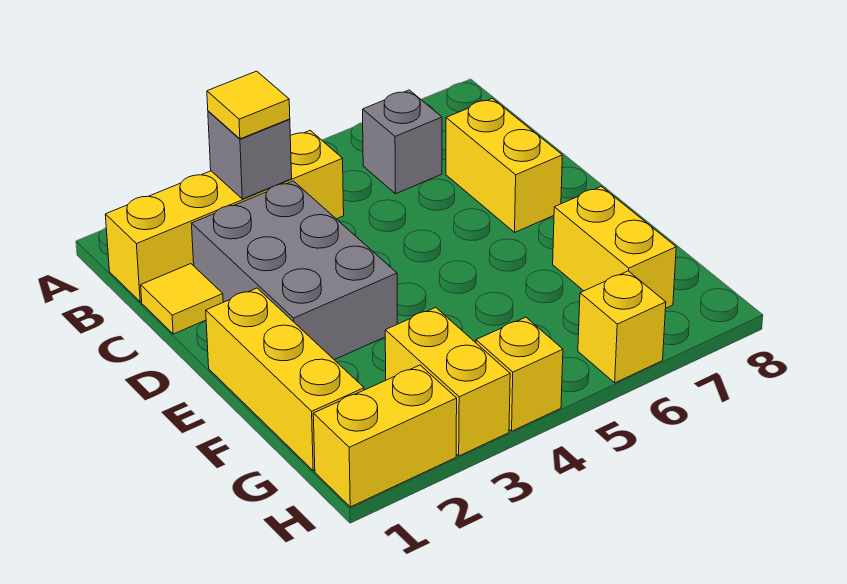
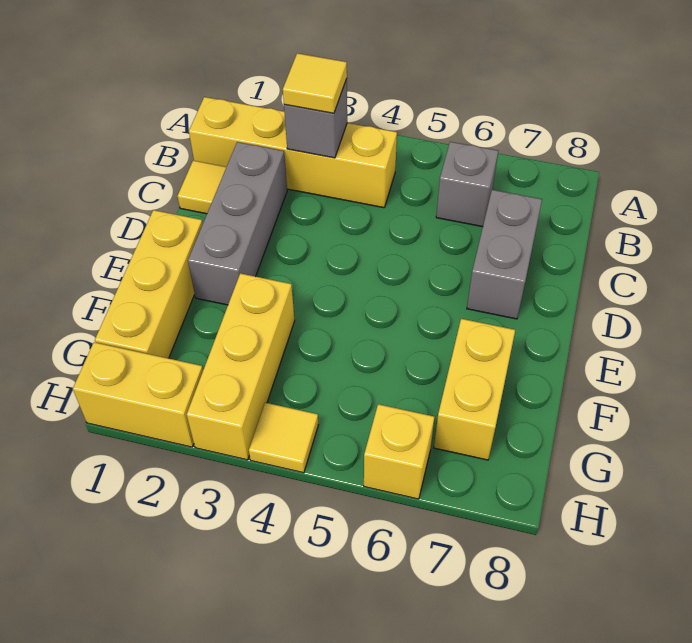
grey 2x3 brick [191,181,397,360] -> grey 1x3 brick [188,142,287,305]
yellow 1x2 brick [446,98,562,232] -> grey 1x2 brick [467,190,542,319]
yellow 1x2 brick [385,307,510,456] -> yellow 1x3 brick [187,273,295,460]
yellow 1x1 brick [476,317,563,431] -> yellow 1x1 tile [249,403,318,473]

